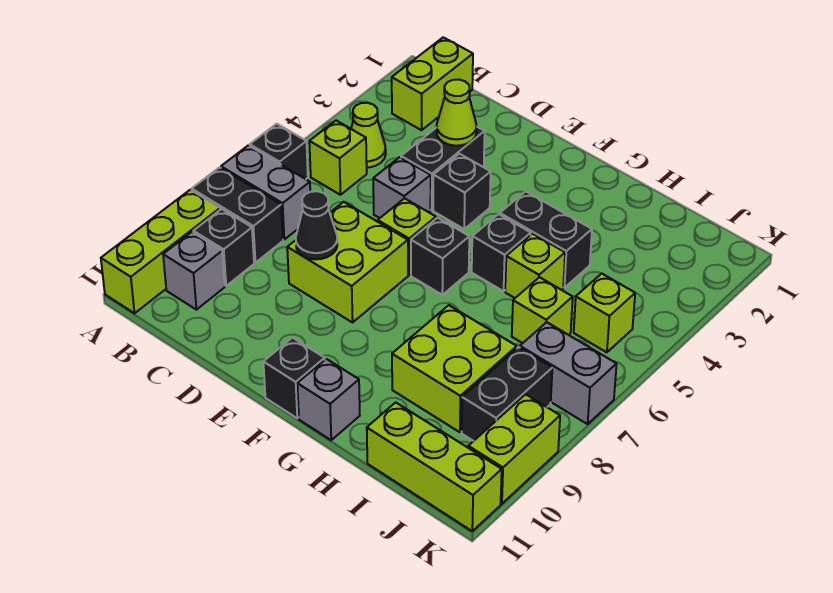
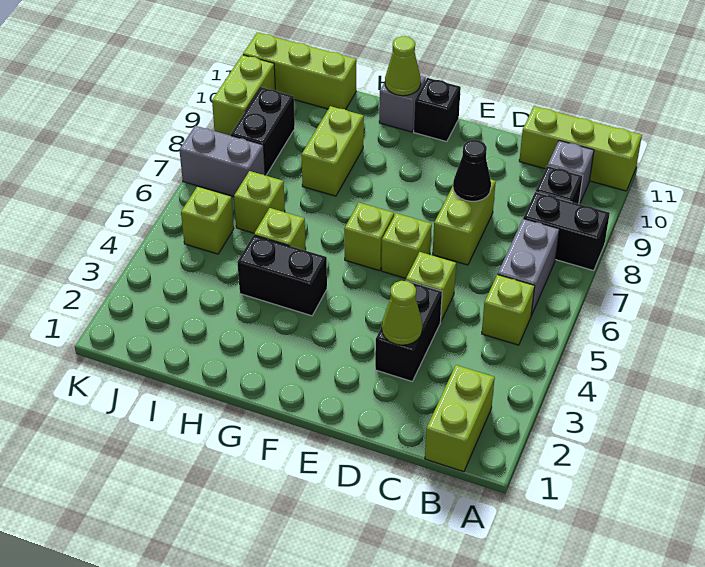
black 1x1 brick [250,124,308,179] -> none
grey 1x2 brick [221,145,310,239] -> grey 1x2 brick turned to [498,219,559,316]
lime 1x3 brick [101,190,220,313] -> lime 1x3 brick turned to [519,106,642,191]
lime 1x1 cone [351,103,386,167] -> lime 1x1 cone moved to [385,36,421,96]
grey 1x1 brick [373,157,431,218] -> lime 1x1 brick [406,252,456,321]
lime 2x2 brick [287,202,408,322] -> lime 1x2 brick [433,180,496,265]
black 1x1 brick [433,154,491,229] -> none
black 1x1 brick [411,218,469,295] -> lime 1x1 brick [344,203,394,271]
black 1x1 brick [472,214,531,291] -> none
lime 2x2 brick [392,305,517,432] -> lime 1x2 brick [301,106,364,196]

